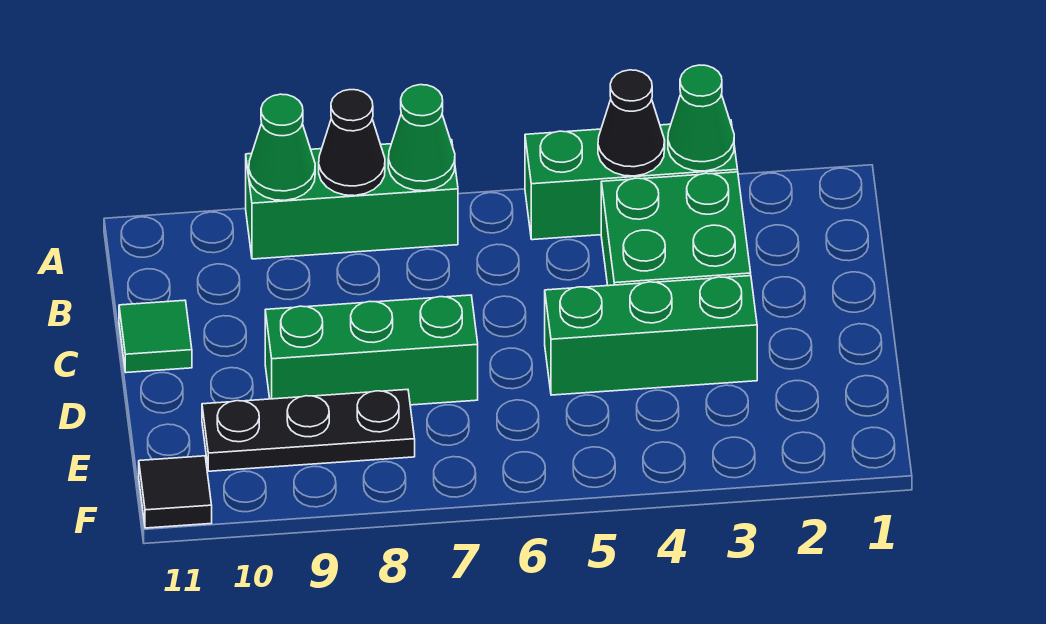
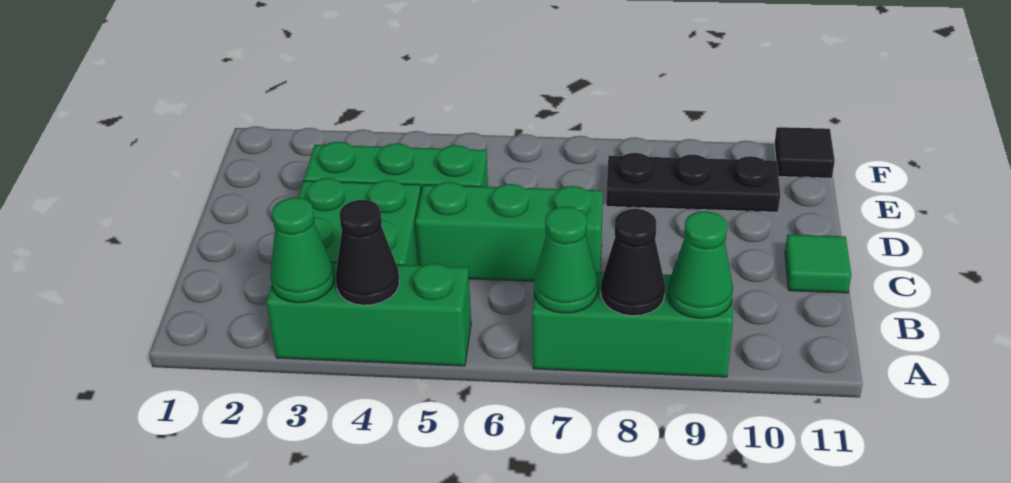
green 1x3 brick [265,295,478,405] -> green 1x3 brick moved to [416,182,603,281]

